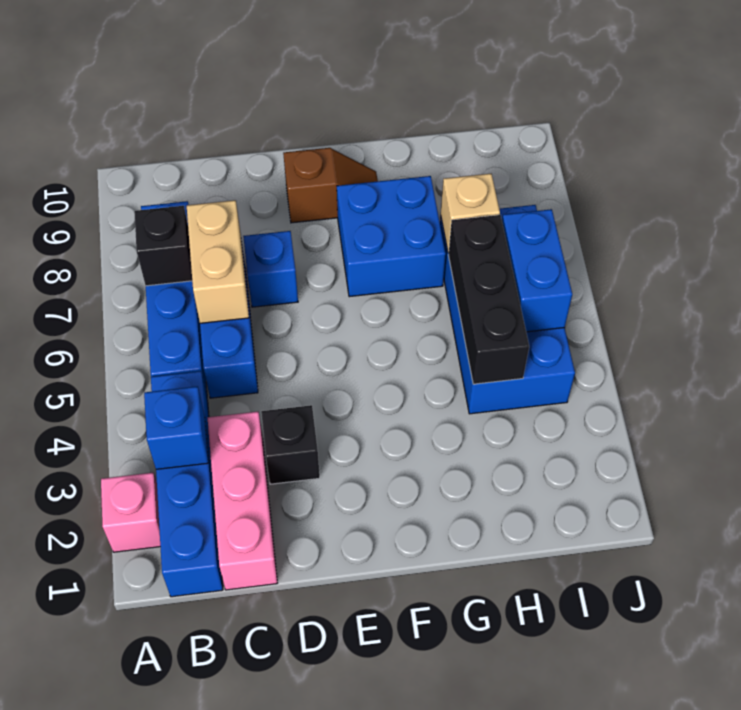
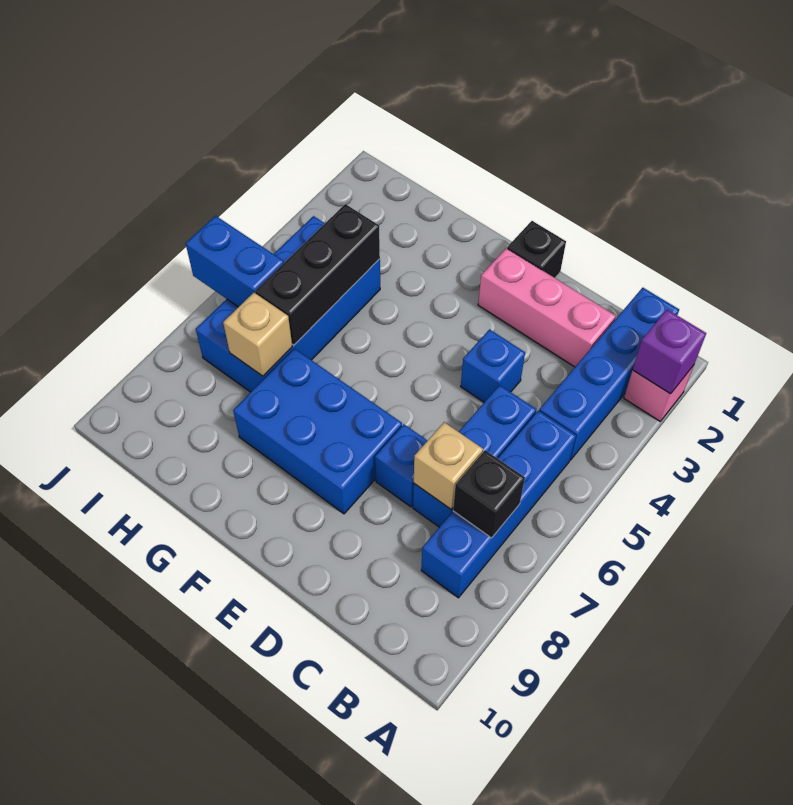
none -> purple 1x1 brick [633,310,706,394]
blue 1x1 brick [144,386,208,469] -> blue 1x1 brick moved to [461,329,525,402]
pink 1x3 brick [208,412,277,590] -> pink 1x3 brick turned to [478,248,616,367]
tan 1x2 brick [187,200,249,323] -> tan 1x1 brick [414,422,483,509]
black 1x1 brick [261,405,320,484] -> black 1x1 brick moved to [507,221,566,278]
brown 1x2 slope [283,148,378,223] -> none
blue 2x2 brick [337,176,446,297] -> blue 2x3 brick [233,348,402,514]
blue 1x2 brick [502,209,572,332] -> blue 1x2 brick turned to [186,216,284,307]

